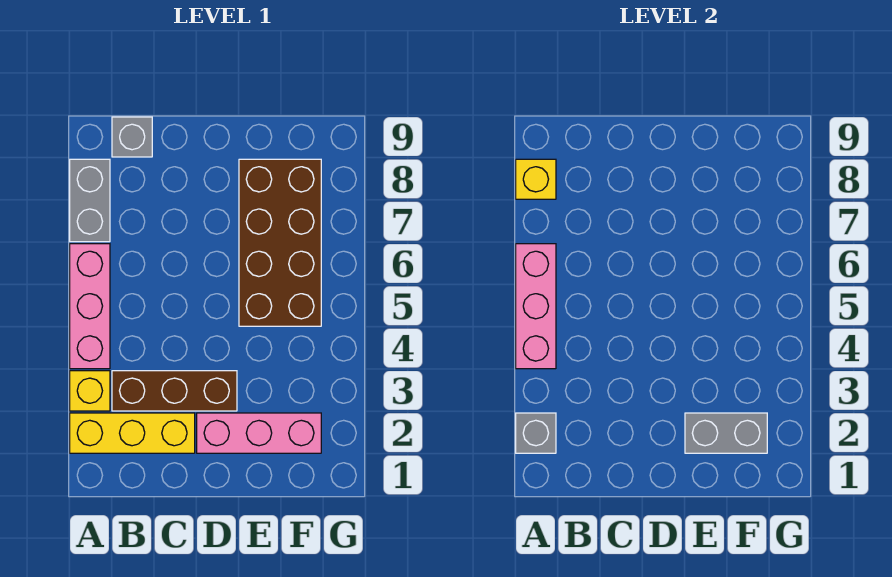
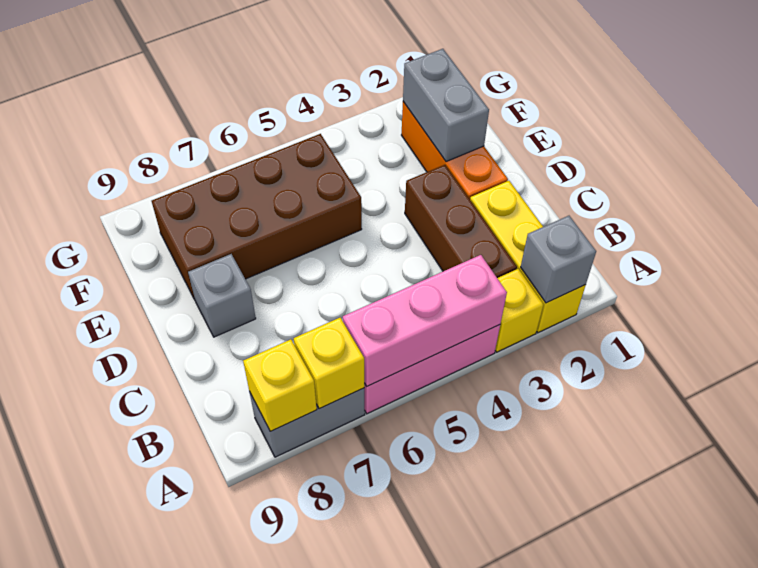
none -> yellow 1x1 brick [294,318,364,409]
grey 1x1 brick [112,117,152,157] -> grey 1x1 brick moved to [188,254,256,337]
pink 1x3 brick [197,413,321,453] -> orange 1x3 brick [402,102,508,199]

